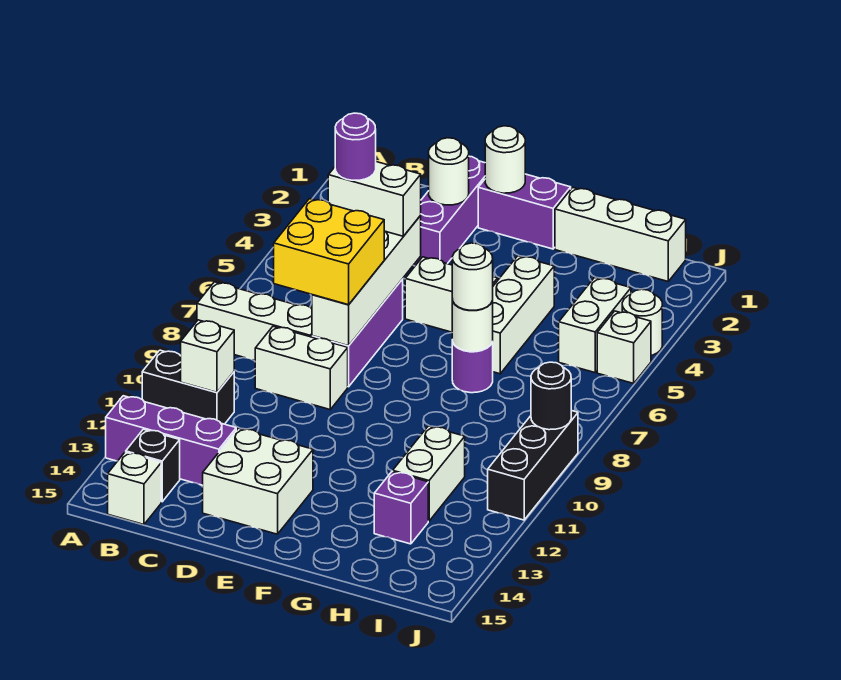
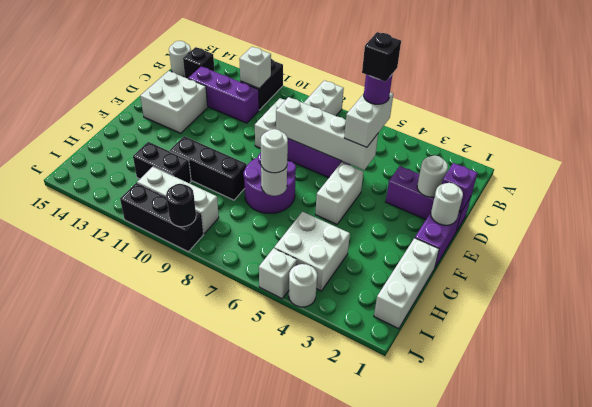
purple 1x3 brick [106,396,236,485] -> purple 1x3 brick turned to [188,66,259,123]
white 1x1 brick [108,452,161,525] -> white 1x1 round brick [169,41,191,77]
none -> black 1x1 brick [362,32,401,82]
yellow 2x2 brick [274,199,384,305] -> none
white 1x3 brick [493,256,554,374] -> white 1x3 brick moved to [137,167,219,234]
purple 1x1 round brick [452,340,493,393] -> purple 2x2 round brick [243,153,296,213]
none -> black 1x3 brick [170,136,247,200]
white 1x2 brick [393,426,465,521] -> black 1x2 brick [133,142,191,183]
purple 1x1 brick [374,472,428,544] -> purple 1x1 brick moved to [442,163,478,211]
white 1x2 brick [559,277,631,373] -> white 2x2 brick [274,212,350,291]

